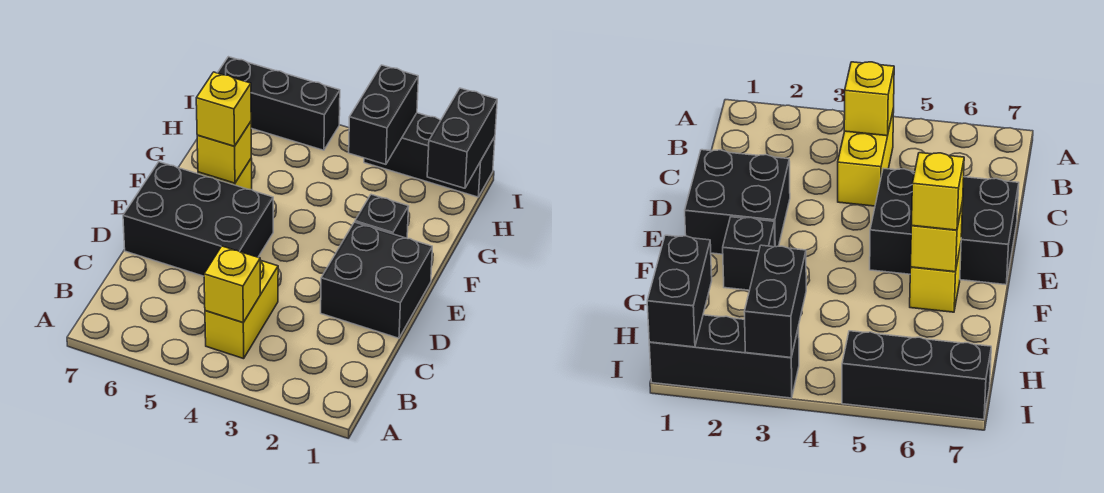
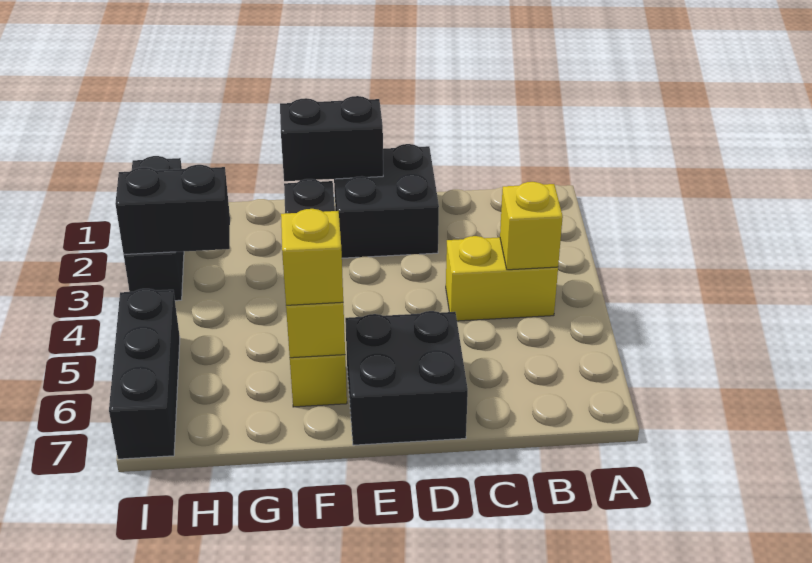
black 2x3 brick [123,162,273,276] -> black 2x2 brick [345,311,468,445]
black 1x2 brick [427,88,497,188] -> black 1x2 brick moved to [280,96,383,181]

